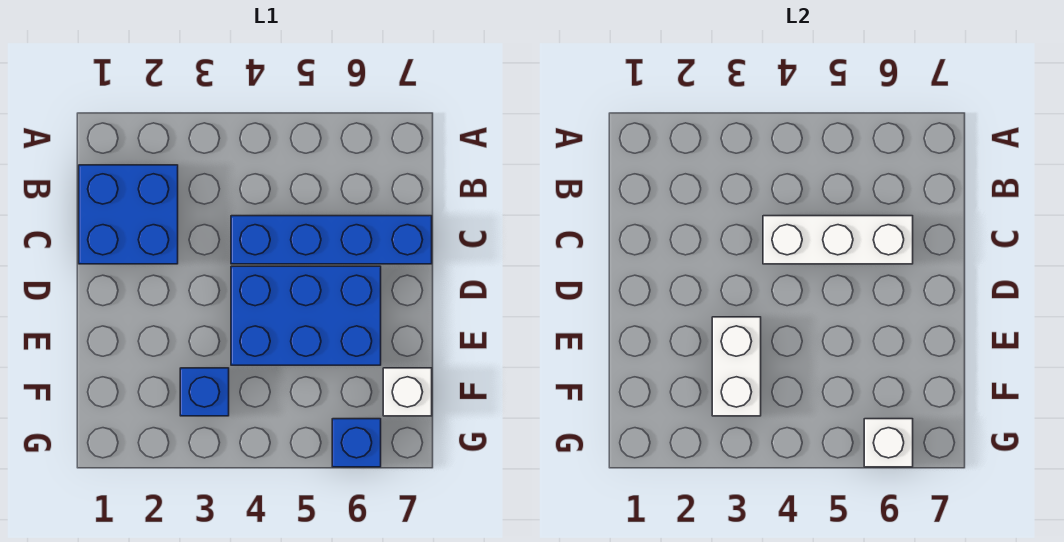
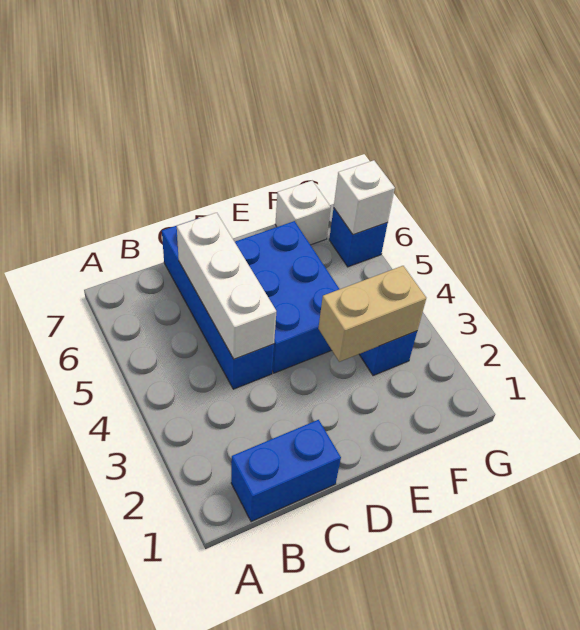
blue 2x2 brick [79,165,178,264] -> blue 1x2 brick [231,420,341,522]
white 1x2 brick [712,317,761,416] -> tan 1x2 brick [318,266,426,362]

